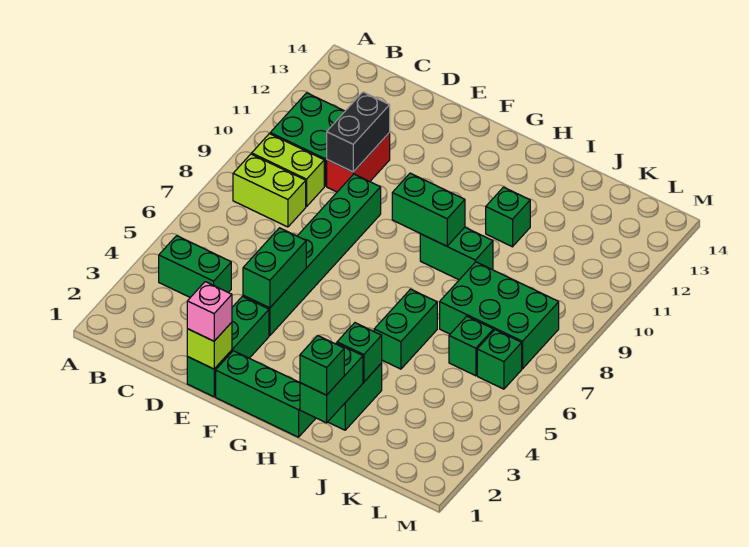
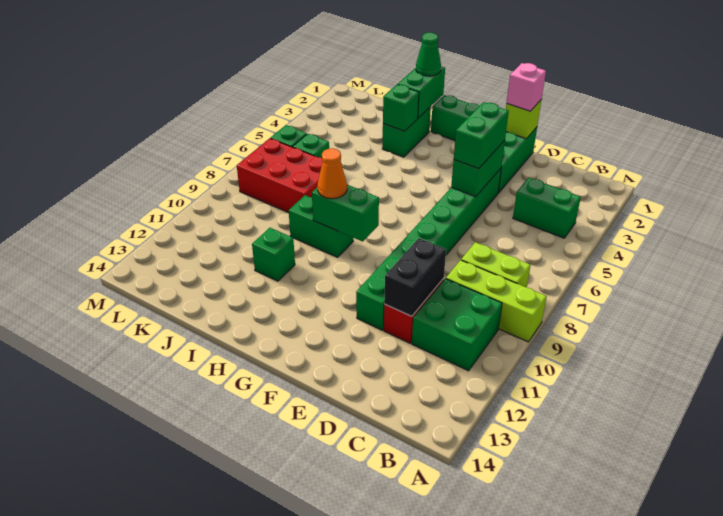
lime 1x2 brick [252,134,324,207] -> lime 1x3 brick [446,260,547,342]
green 1x6 brick [243,174,381,336] -> green 1x8 brick [356,169,501,330]
none -> orange 1x1 cone [317,148,347,199]
green 1x1 brick [300,336,344,395] -> green 1x1 cone [416,33,441,76]
green 1x2 brick [374,289,437,369] -> green 1x2 brick moved to [454,102,509,169]
green 2x3 brick [440,262,559,369] -> red 2x3 brick [237,138,323,213]

